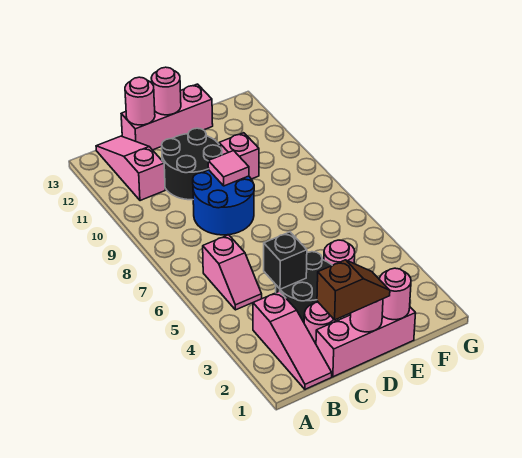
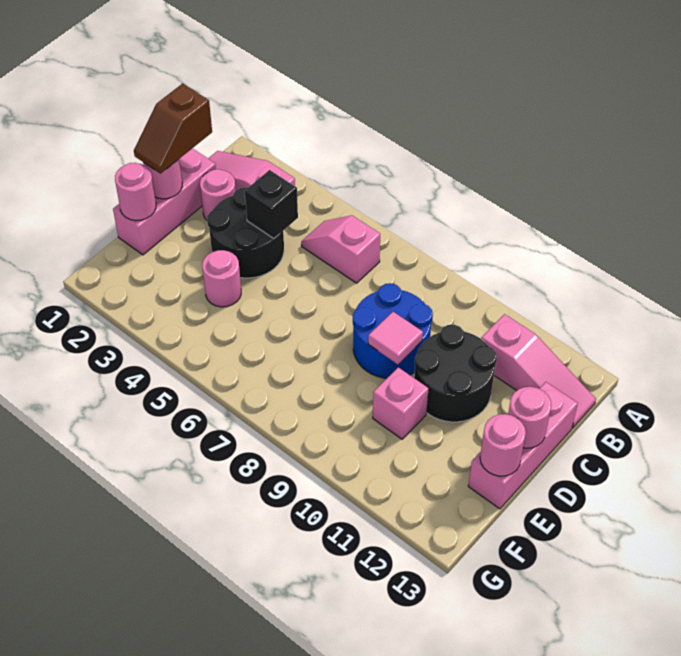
pink 1x1 round brick [125,77,155,125] -> pink 1x1 round brick moved to [480,414,526,476]

